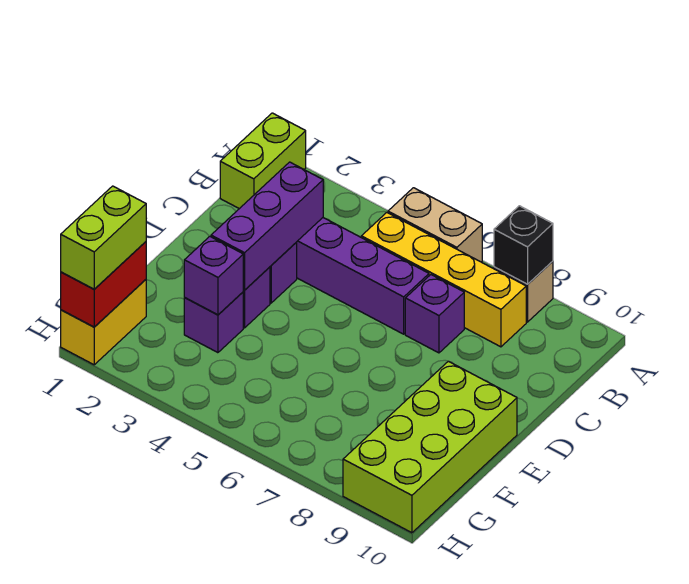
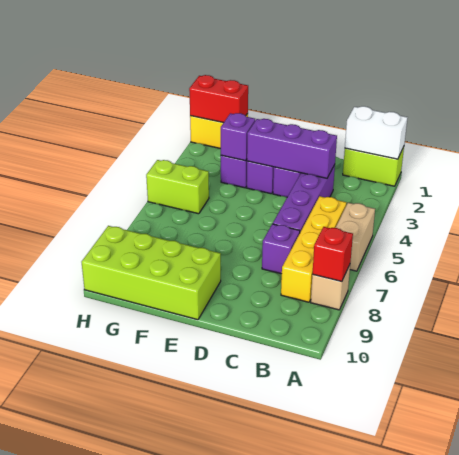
none -> white 1x2 brick [345,106,408,159]
black 1x1 brick [494,206,553,284] -> red 1x1 brick [313,227,353,282]
lime 1x2 brick [61,186,146,289] -> lime 1x2 brick moved to [146,160,209,214]

